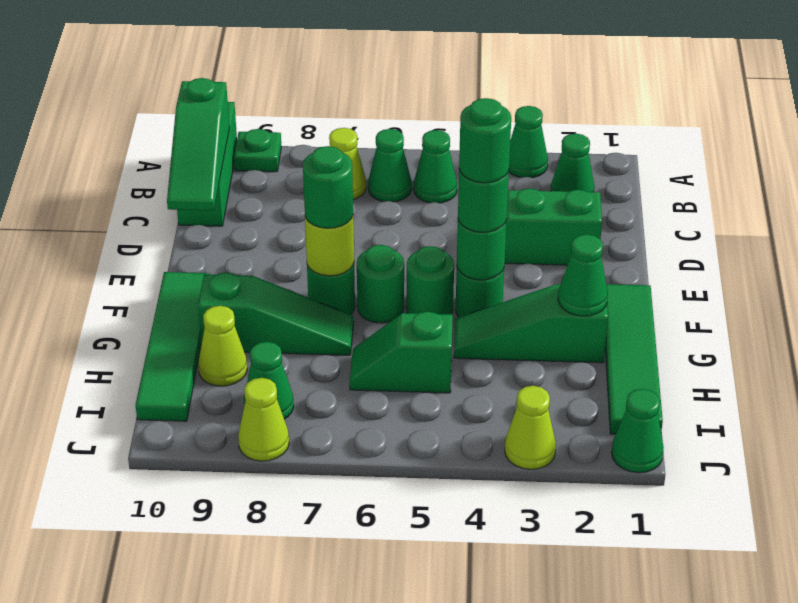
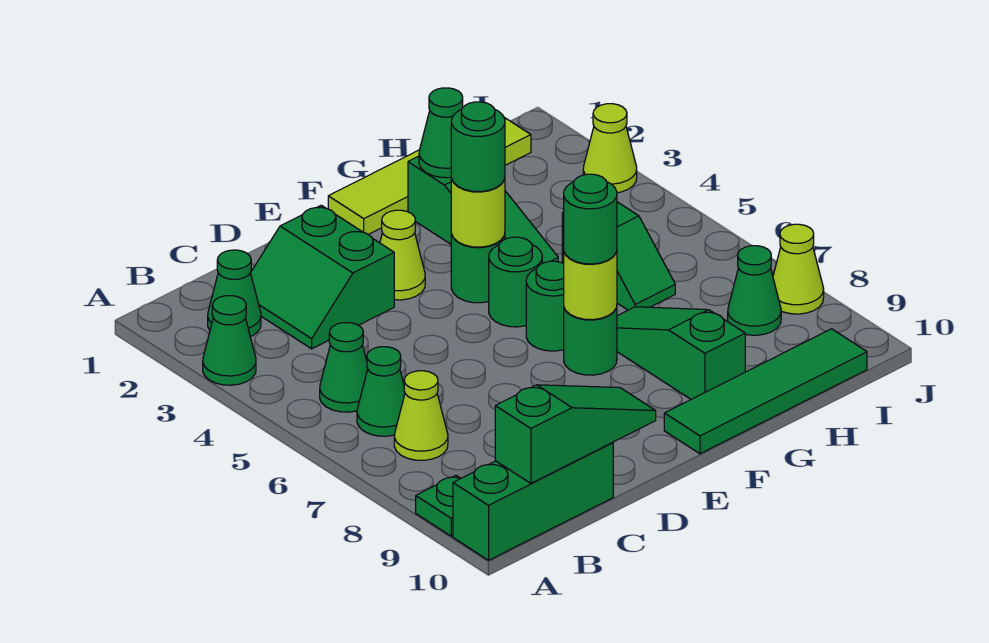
green 1x4 tile [605,284,663,434] -> lime 1x4 tile [328,117,531,234]
green 1x1 round brick [457,219,507,280] -> lime 1x1 round brick [451,179,505,247]
green 1x1 round brick [459,98,511,183] -> none
lime 1x1 cone [198,306,247,386] -> lime 1x1 cone moved to [380,210,425,300]
green 1x1 cone [612,389,664,473] -> none

